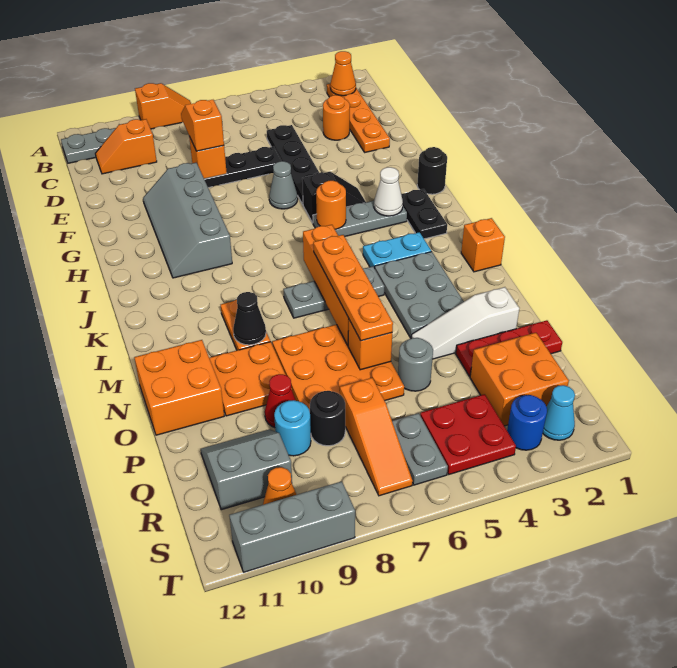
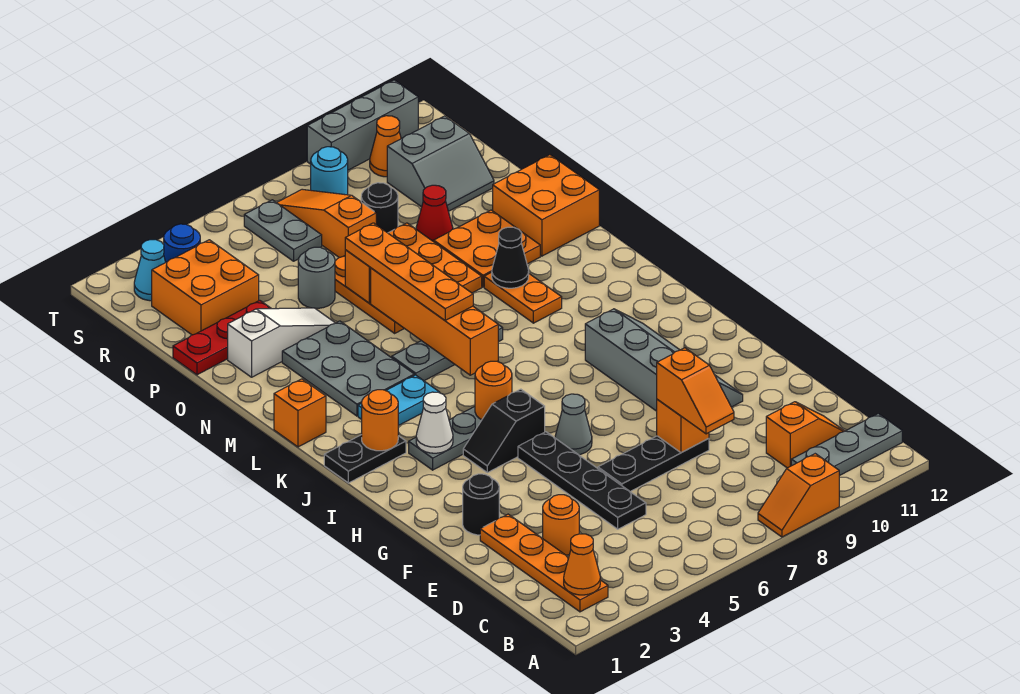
black 1x1 round brick [417,147,447,194] -> black 1x1 round brick moved to [463,474,499,535]
black 1x2 plate [401,189,447,239] -> black 1x2 plate turned to [324,435,406,483]
none -> orange 1x1 round brick [362,390,398,451]
cyan 1x1 round brick [274,400,311,456] -> cyan 1x1 round brick moved to [311,147,348,195]
red 2x2 plate [420,394,516,474] -> none

